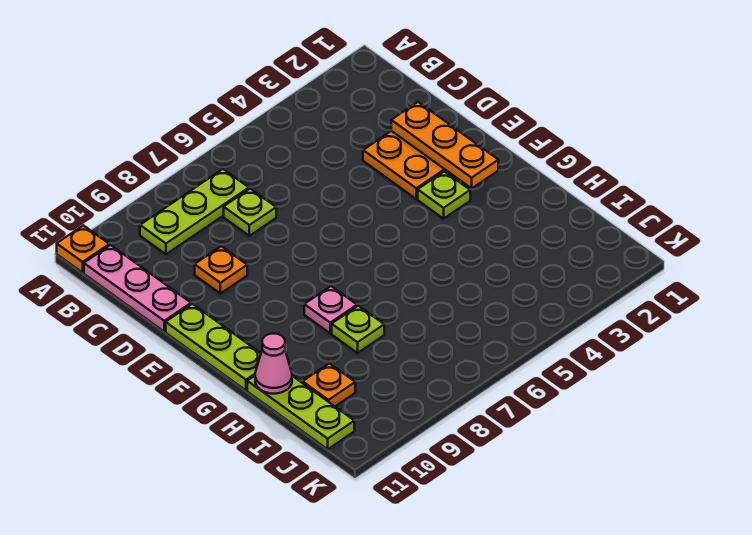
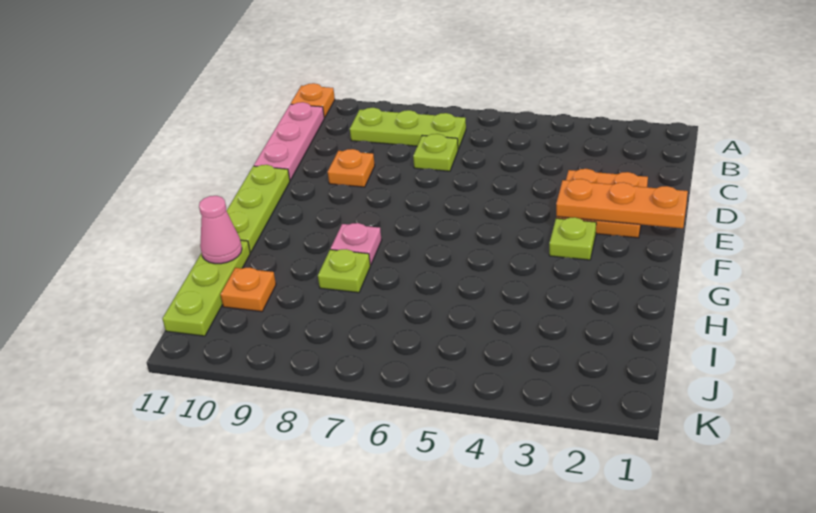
orange 1x3 plate [391,102,498,188] -> orange 1x3 plate turned to [556,179,688,228]

